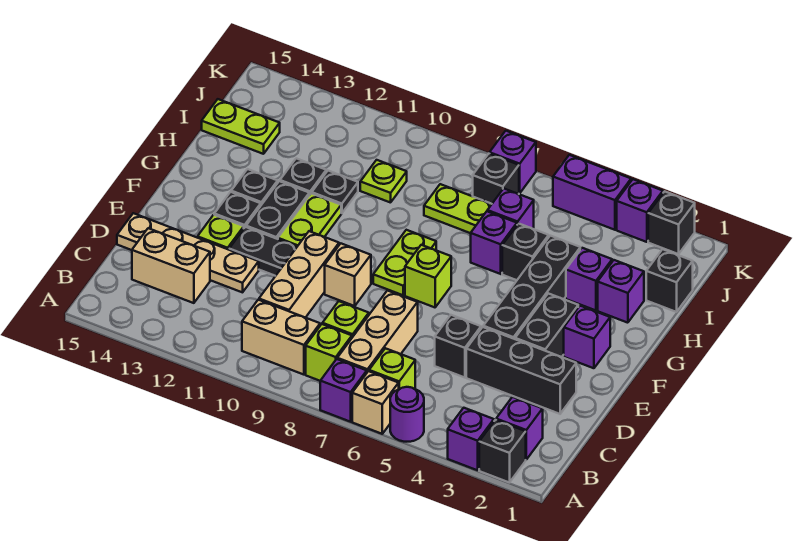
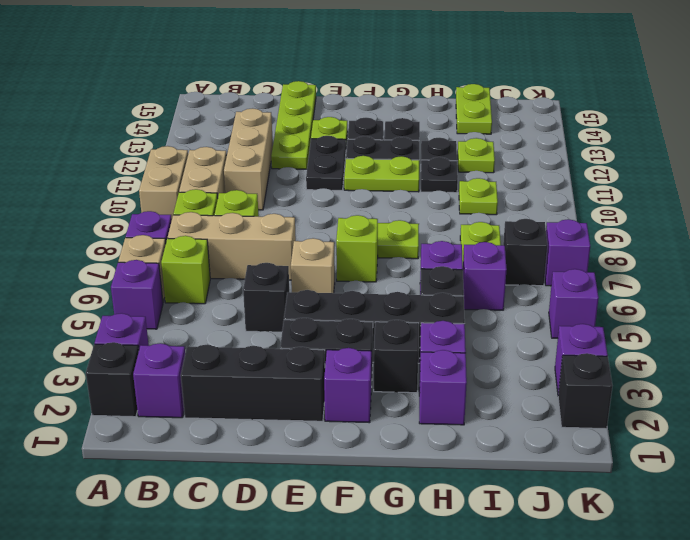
purple 1x1 round brick [390,387,424,442] -> purple 1x1 brick [111,260,163,329]
tan 1x3 brick [259,231,339,318] -> tan 1x3 brick turned to [224,108,273,210]
tan 1x2 brick [132,228,210,303] -> tan 1x2 brick moved to [139,146,188,218]
black 1x3 brick [466,327,576,414] -> black 1x3 brick turned to [181,344,325,421]
tan 1x4 plate [117,213,259,292] -> lime 1x4 plate [271,81,316,169]
tan 1x1 brick [325,244,371,306] -> tan 1x1 brick moved to [291,238,335,293]
black 1x1 brick [646,249,693,312] -> black 1x1 brick moved to [374,320,419,393]
none -> lime 1x1 plate [458,138,495,173]
purple 1x2 brick [553,155,631,230] -> purple 1x1 brick [549,269,599,338]

